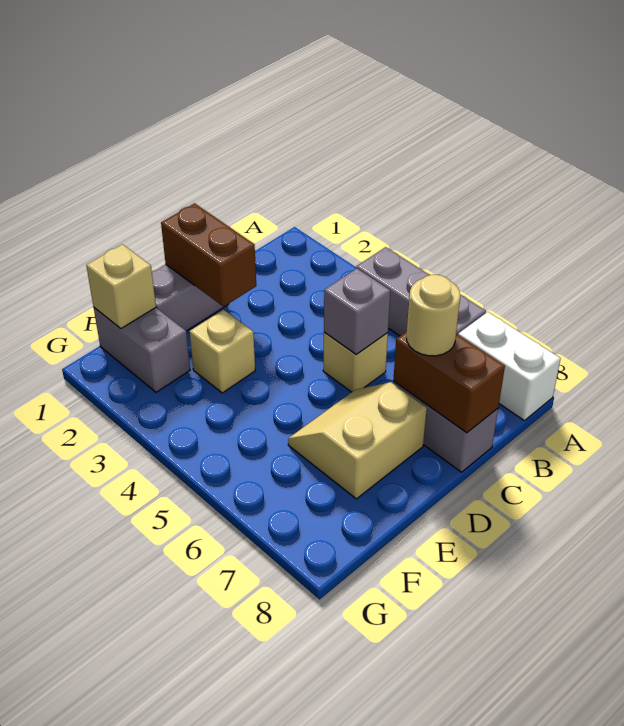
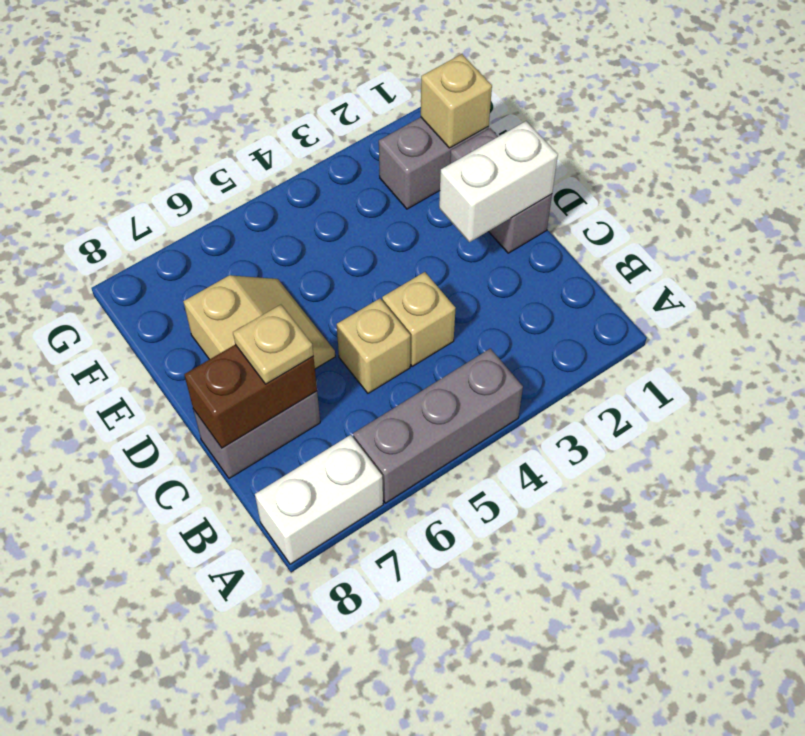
grey 1x1 brick [324,268,390,355] -> none
tan 1x1 round brick [407,275,460,356] -> tan 1x1 plate [233,305,313,384]
brown 1x2 brick [161,203,256,307] -> white 1x2 brick [439,121,558,242]
tan 1x1 brick [190,310,255,393] -> tan 1x1 brick moved to [382,272,456,366]

